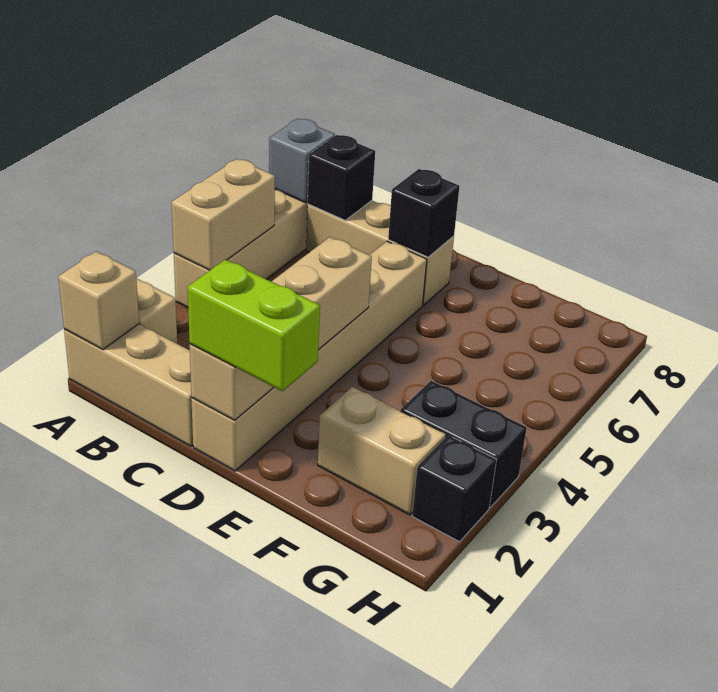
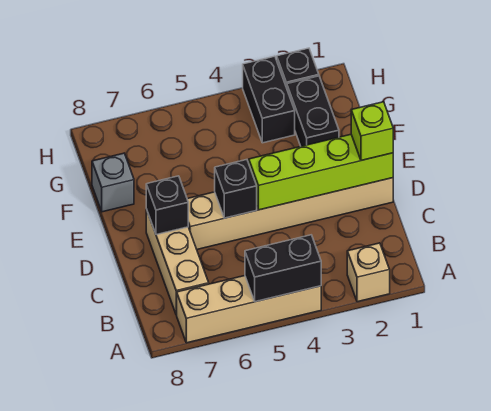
tan 1x3 brick [64,324,193,447] -> none
tan 1x1 brick [58,251,139,350] -> none
tan 1x2 brick [171,159,275,270] -> black 1x2 brick [245,235,321,302]
grey 1x1 brick [269,119,335,203] -> grey 1x1 brick moved to [92,153,134,212]
black 1x1 brick [308,135,375,220] -> black 1x1 brick moved to [215,160,257,218]
tan 1x4 brick [190,237,372,420] -> lime 1x4 brick [249,134,393,210]
lime 1x2 brick [187,260,320,391] -> lime 1x1 brick [351,102,393,160]
tan 1x2 brick [318,387,446,515] -> black 1x2 brick [287,76,339,146]

